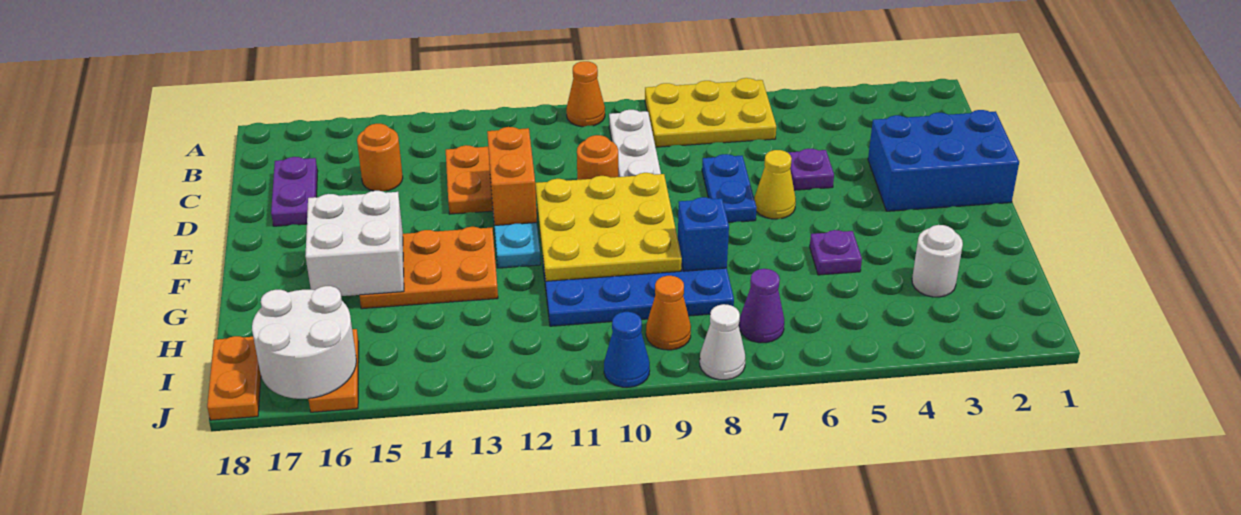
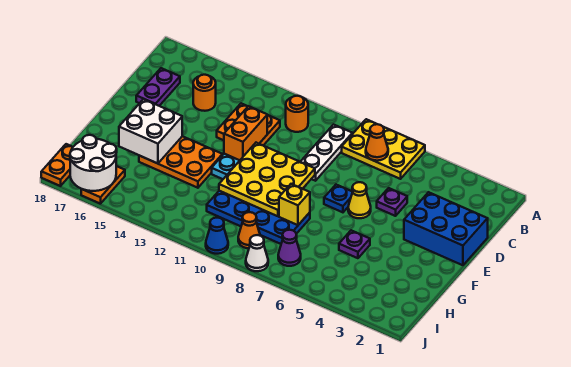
orange 1x1 cone [566,61,605,127] -> orange 1x1 cone moved to [366,124,388,161]
blue 1x2 plate [702,154,756,223] -> blue 1x1 plate [324,185,352,212]
orange 1x1 round brick [577,135,618,180] -> orange 1x1 round brick moved to [286,96,308,132]
blue 1x1 brick [678,197,729,271] -> yellow 1x1 brick [279,184,310,225]
white 1x1 round brick [912,225,963,297] -> none

